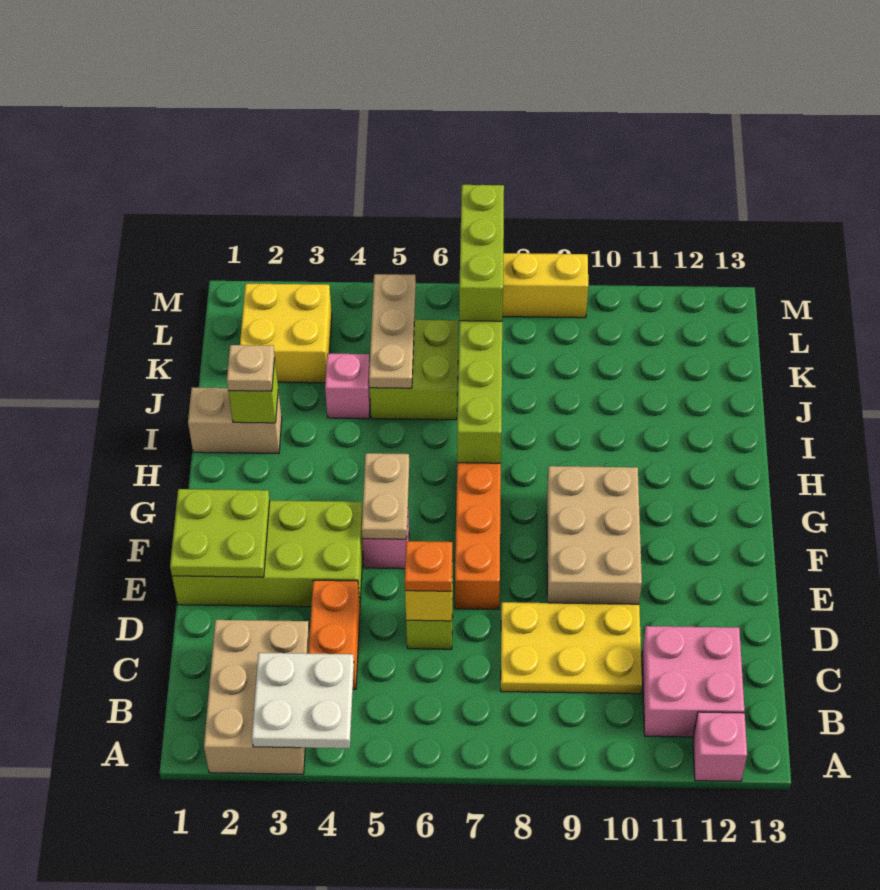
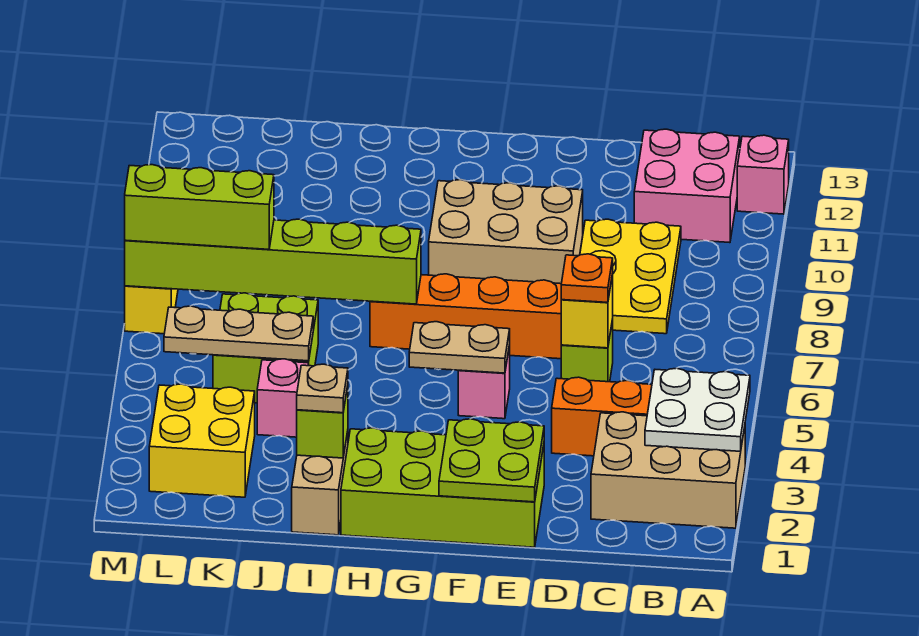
lime 2x4 brick [172,500,363,607] -> lime 2x4 brick turned to [341,428,544,547]

